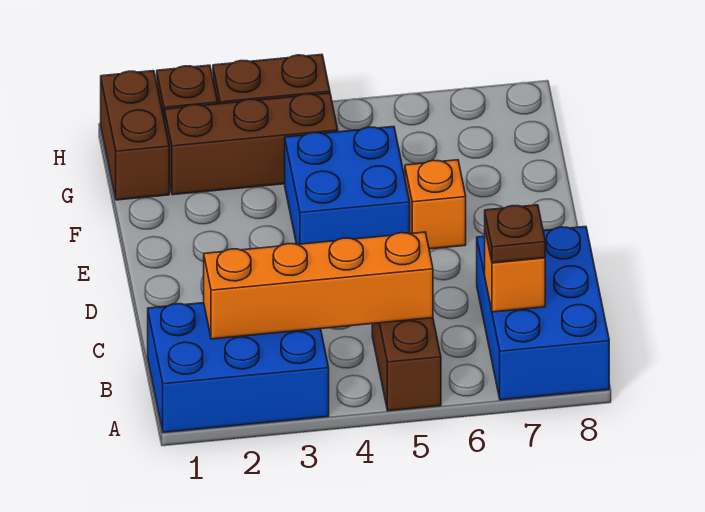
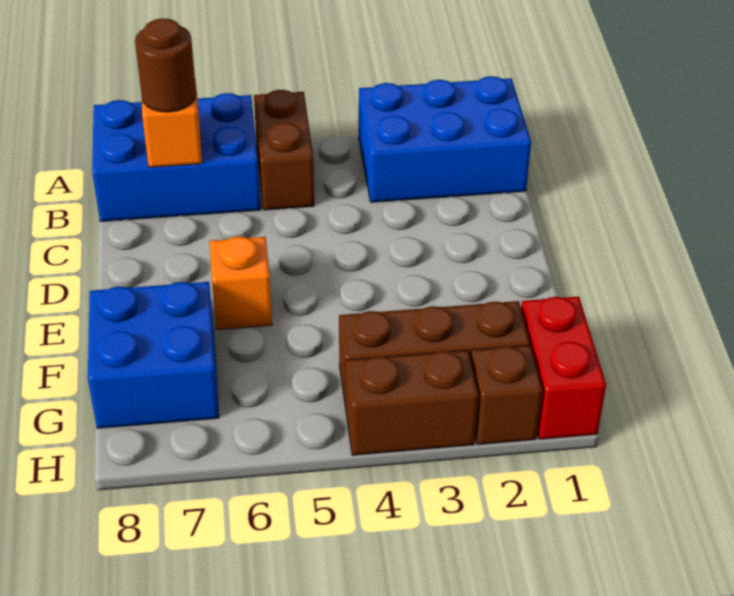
blue 2x3 brick [477,227,609,400] -> blue 2x3 brick turned to [92,93,261,222]
orange 1x4 brick [204,232,433,339] -> none
brown 1x1 plate [485,205,545,263] -> brown 1x1 round brick [135,19,196,112]
blue 2x2 brick [285,127,410,244] -> blue 2x2 brick moved to [88,282,219,428]
brown 1x2 brick [101,71,169,200] -> red 1x2 brick [521,296,606,439]

